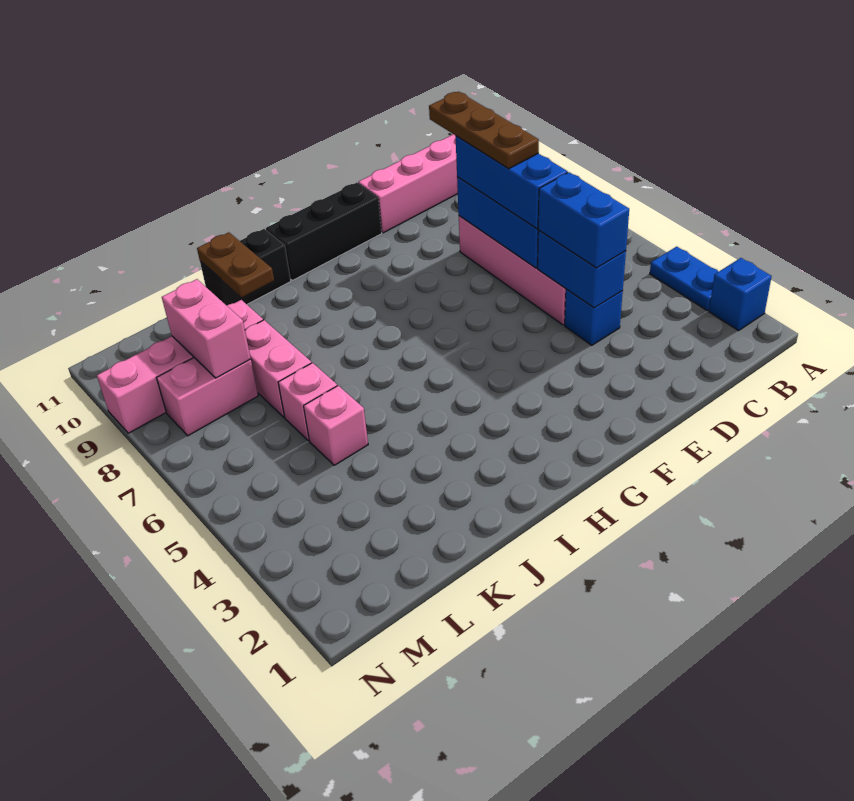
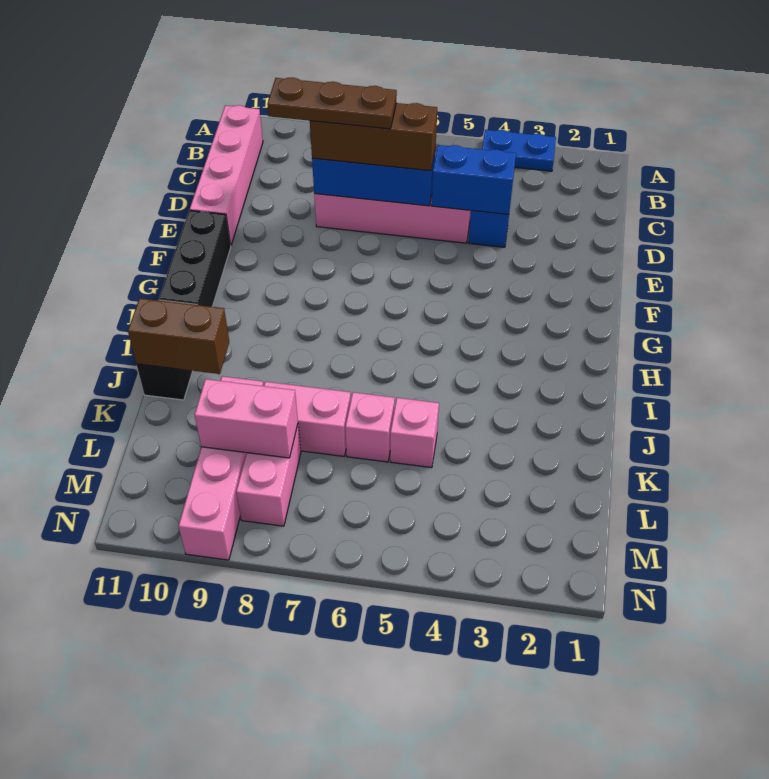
blue 1x1 brick [709,258,772,331] -> none
blue 1x2 brick [538,172,629,268] -> none
blue 1x3 brick [456,136,568,229] -> brown 1x3 brick [310,103,437,171]
brown 1x2 plate [197,232,274,297] -> brown 1x2 brick [128,298,229,374]

